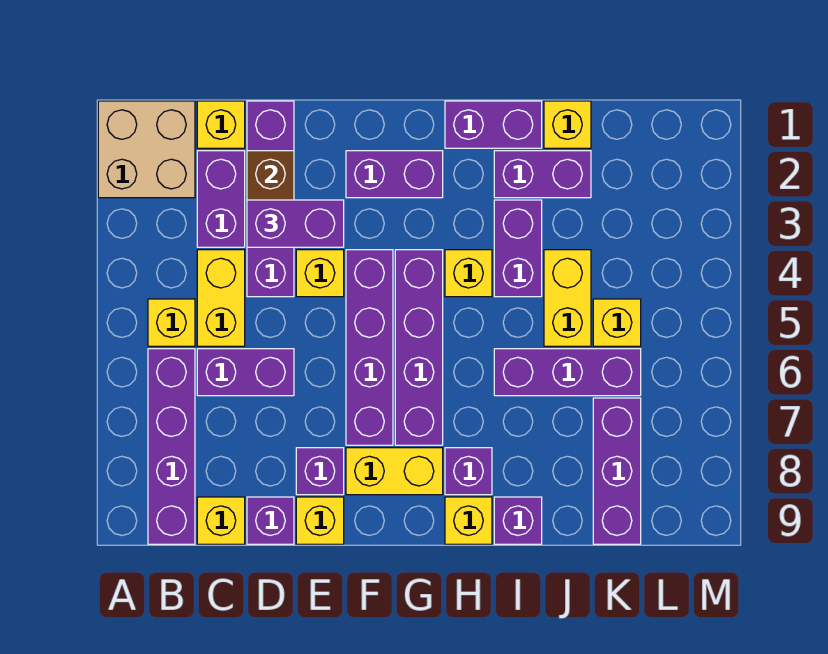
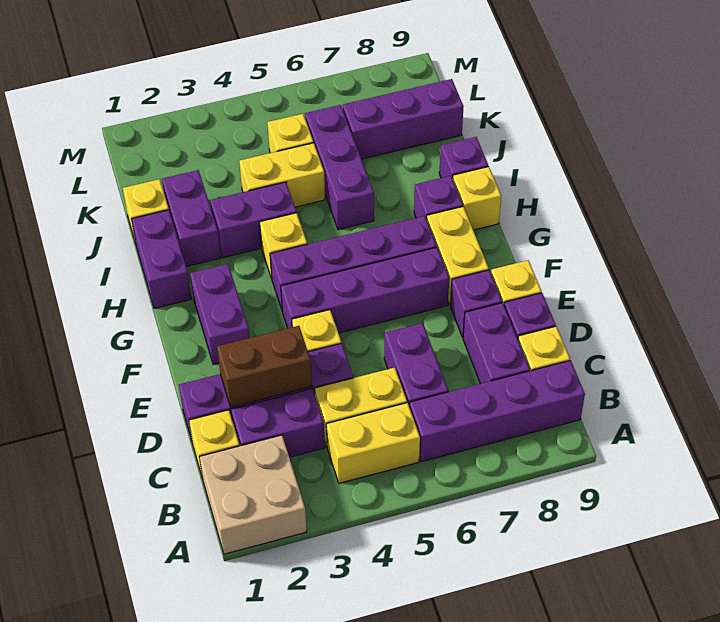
yellow 1x1 brick [148,299,195,346] -> yellow 1x2 brick [326,403,420,483]
purple 1x2 brick [247,200,344,247] -> purple 1x2 brick moved to [463,303,530,384]

